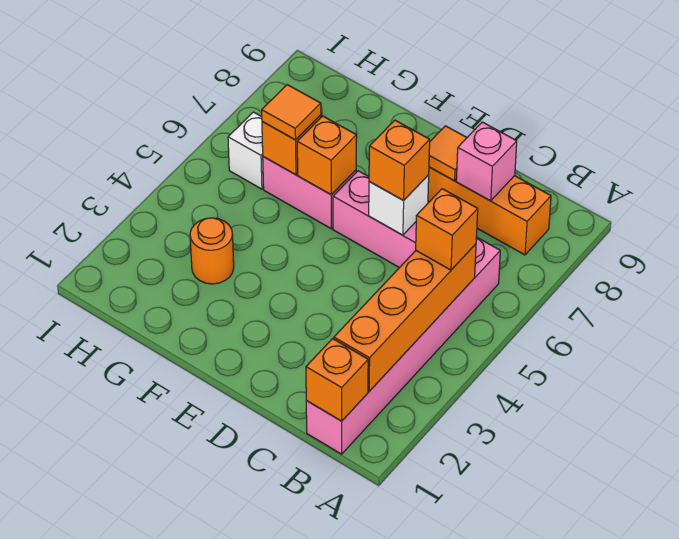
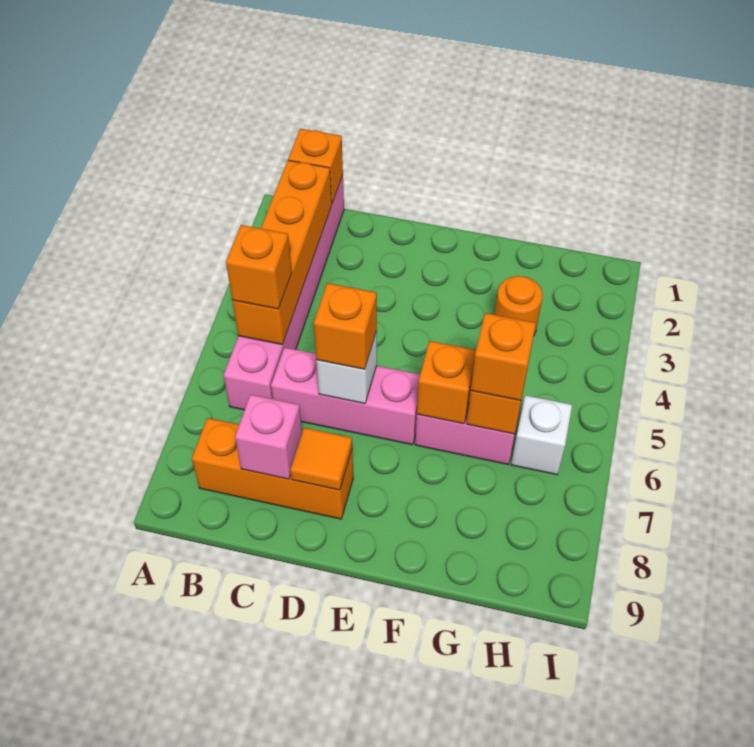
orange 1x1 tile [262,85,321,140] -> orange 1x1 brick [471,313,536,401]

